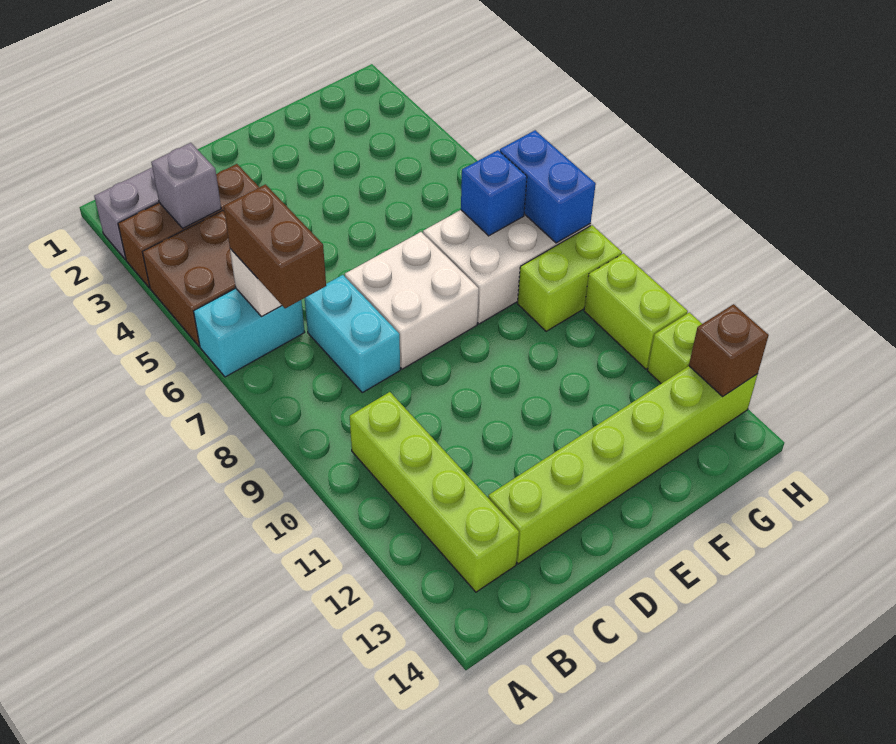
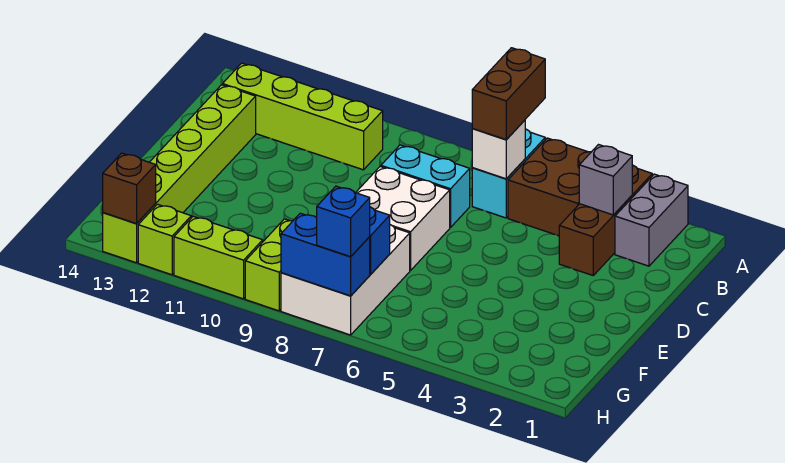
brown 1x2 brick [224,184,326,308] -> brown 1x2 brick turned to [472,48,545,140]
none -> blue 1x1 brick [317,186,370,257]

